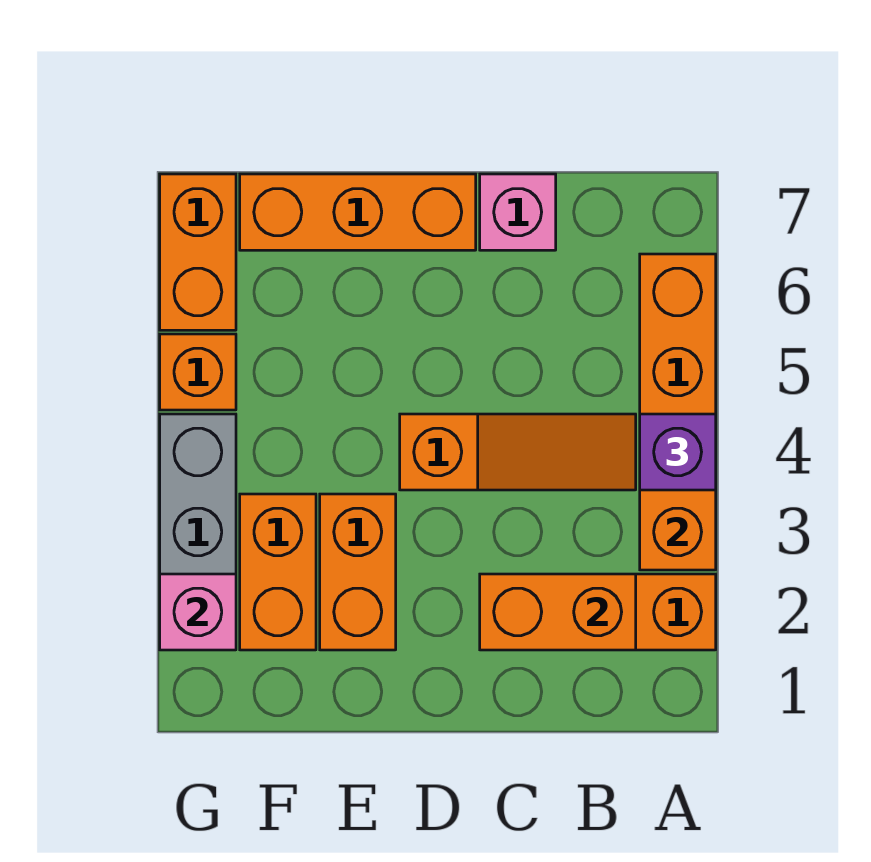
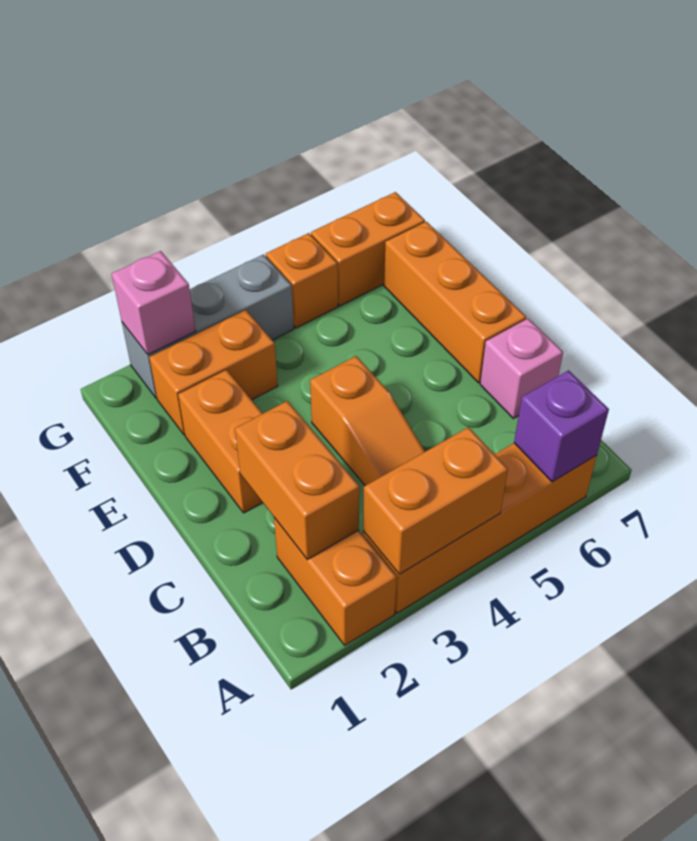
purple 1x1 brick [640,414,716,490] -> purple 1x1 brick moved to [514,370,609,482]
orange 1x2 brick [320,494,396,650] -> orange 1x2 brick turned to [178,370,263,513]

